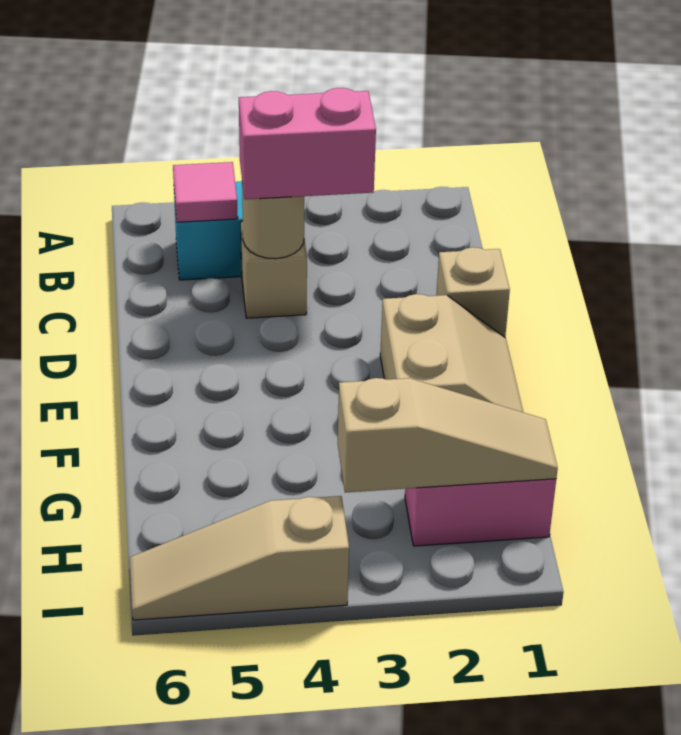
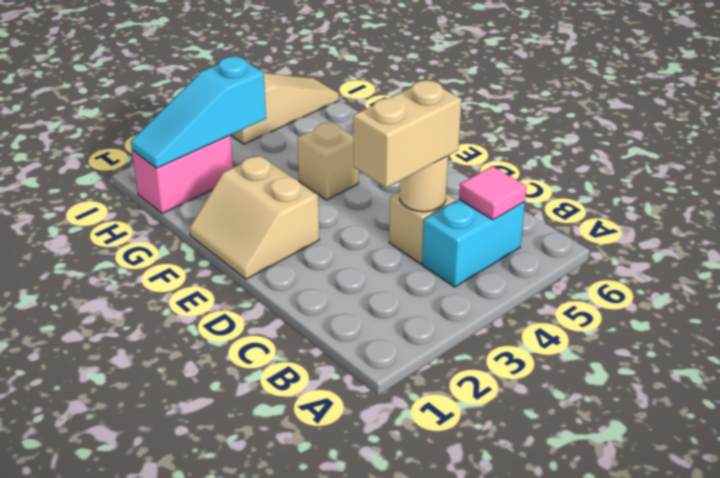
pink 1x2 brick [239,88,376,199] -> tan 1x2 brick [353,80,462,188]
tan 1x1 brick [436,247,510,337] -> tan 1x1 brick moved to [297,122,359,200]
tan 1x3 slope [338,378,558,493] -> cyan 1x3 slope [131,56,266,168]

